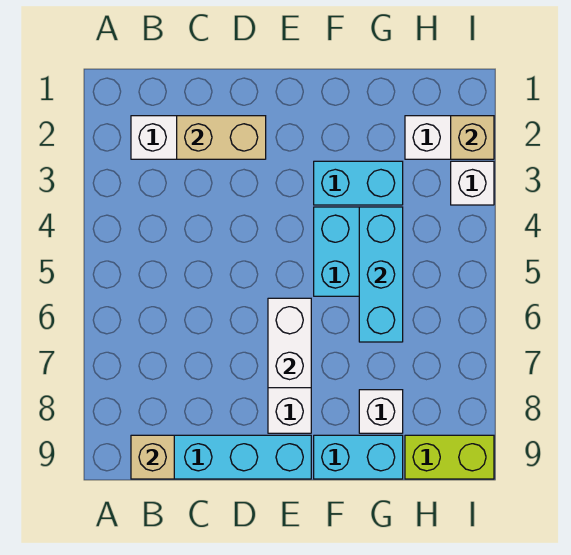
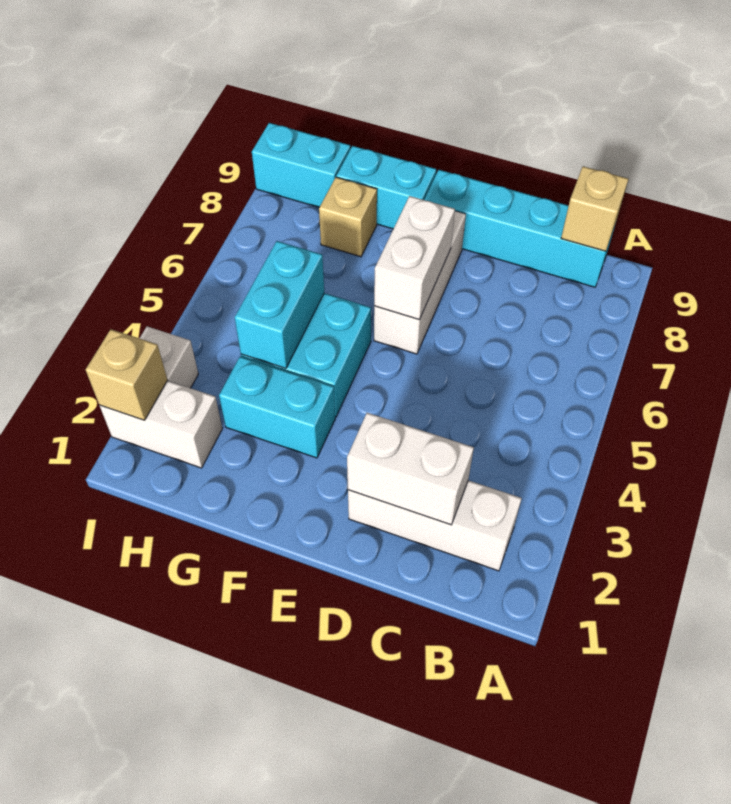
tan 1x2 brick [177,116,266,159] -> white 1x2 brick [347,413,474,525]
cyan 1x3 brick [359,207,403,342] -> cyan 1x2 brick [235,241,324,368]
white 1x1 brick [359,390,403,433] -> tan 1x1 brick [319,177,377,257]
lime 1x2 brick [405,435,494,479] -> cyan 1x2 brick [252,123,350,207]

